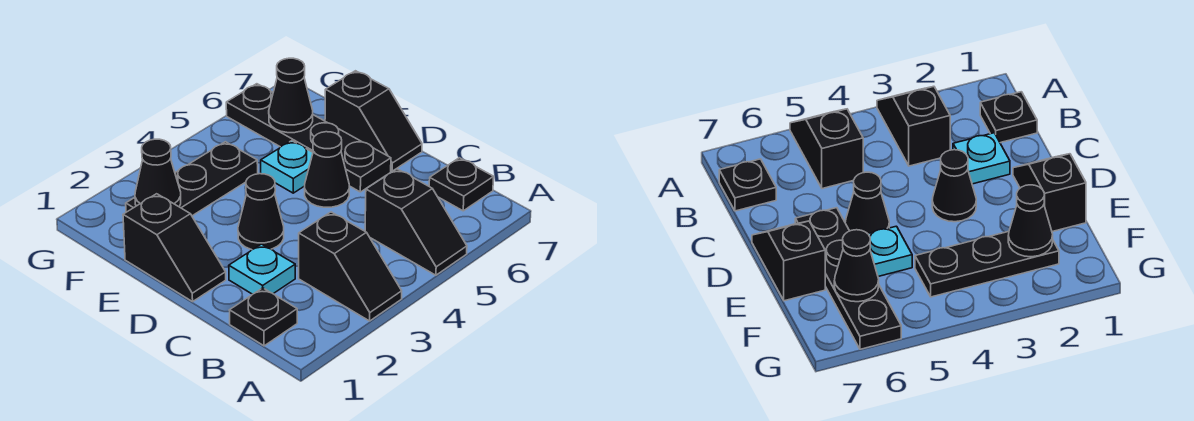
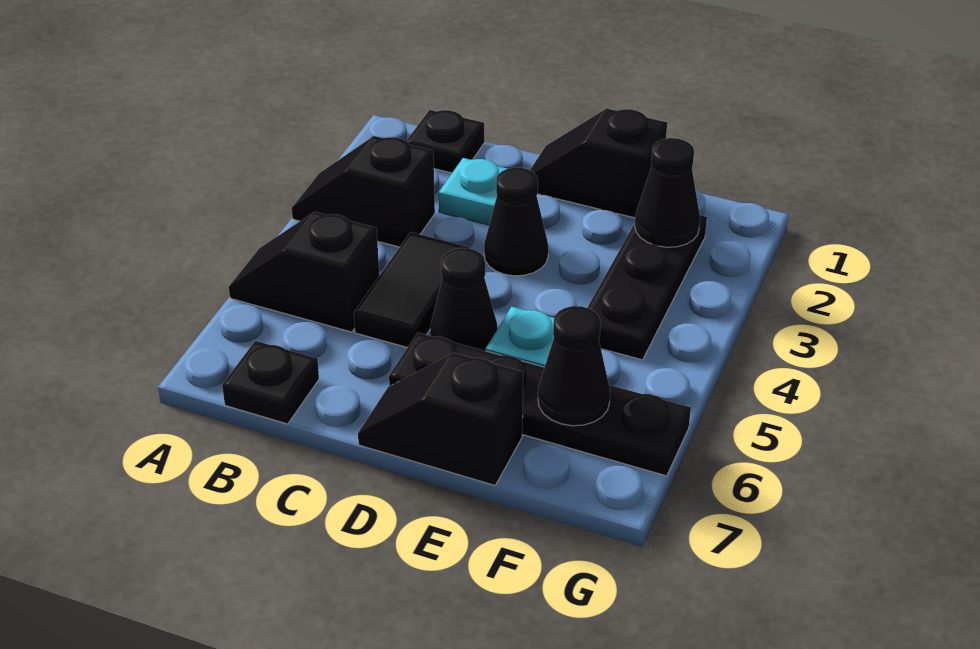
none -> black 1x2 tile [354,232,470,347]

